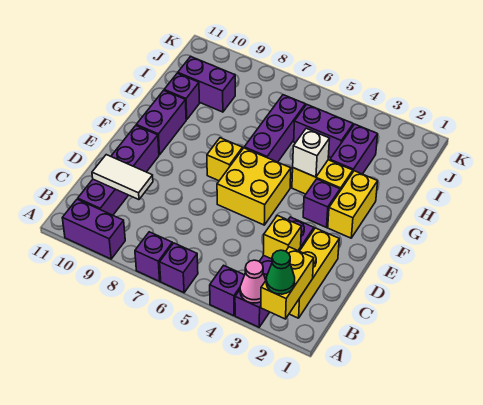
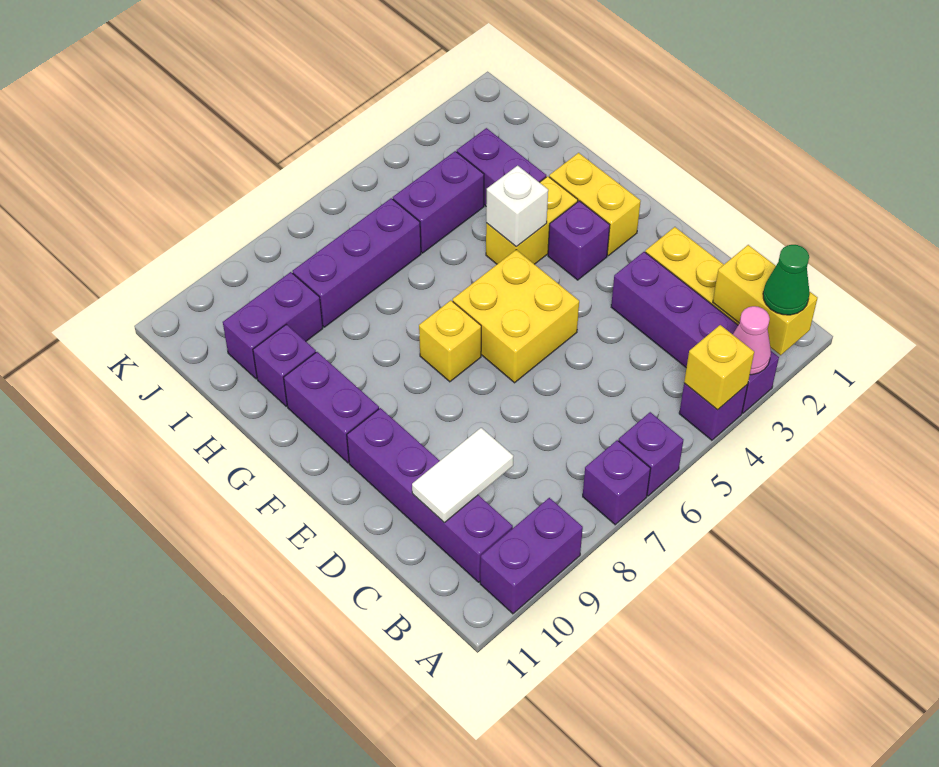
yellow 1x1 brick [263,215,302,259] -> yellow 1x1 brick moved to [684,325,754,410]
purple 1x3 brick [244,95,305,162] -> purple 1x3 brick turned to [293,198,421,327]

